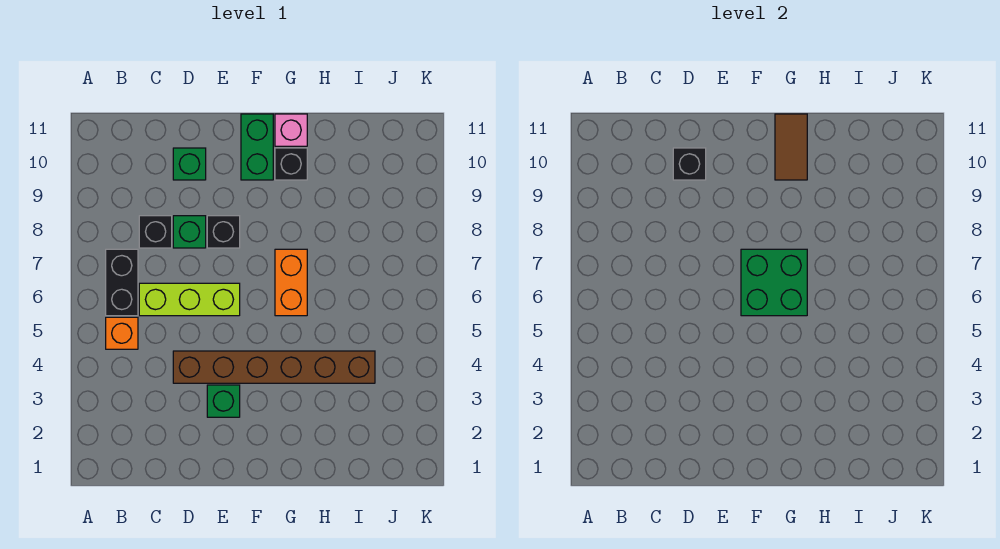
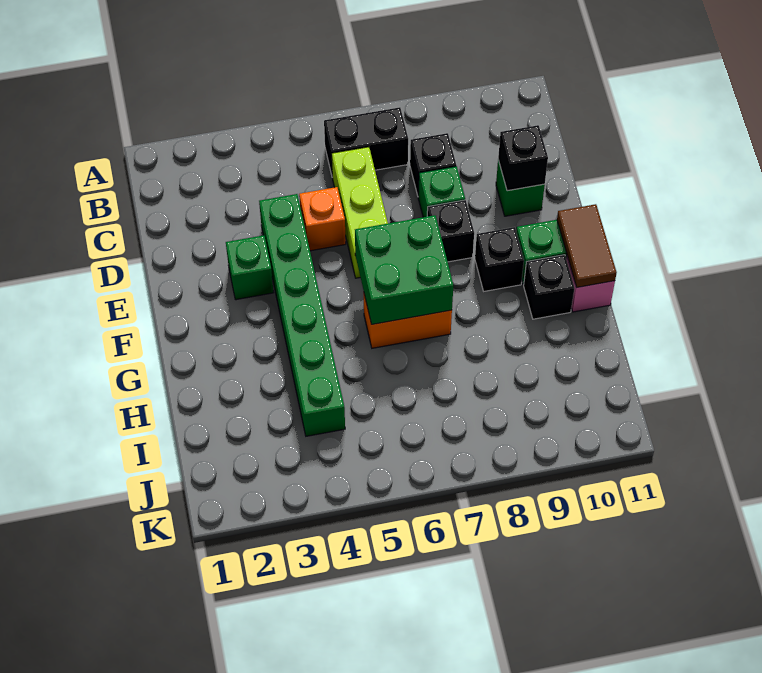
orange 1x1 brick [106,317,138,349] -> orange 1x1 brick moved to [299,187,346,251]
brown 1x6 brick [173,351,375,383] -> green 1x6 brick [259,194,345,436]
none -> black 1x1 brick [475,227,524,291]
brown 1x2 tile [775,114,807,180] -> brown 1x2 tile turned to [557,204,617,287]

